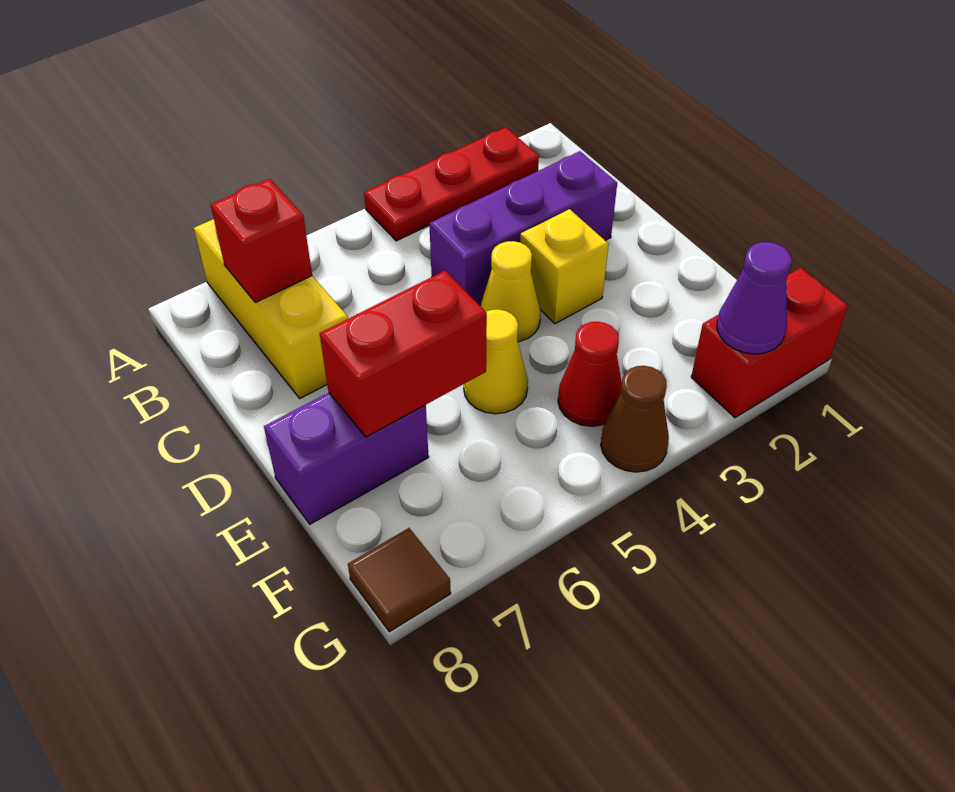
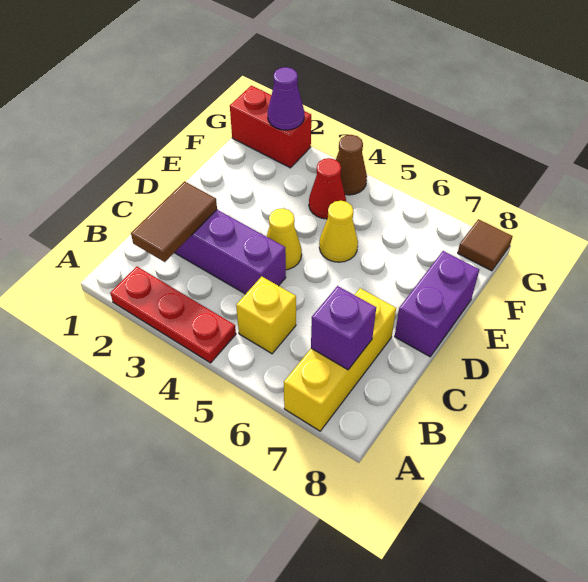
none -> brown 1x2 tile [131,181,217,262]
red 1x1 brick [211,179,312,302] -> purple 1x1 brick [311,286,376,370]
yellow 1x1 brick [520,209,609,324] -> yellow 1x1 brick moved to [236,276,296,354]
red 1x2 brick [320,271,487,437] -> none
purple 1x2 brick [264,392,429,524] -> purple 1x2 brick turned to [395,251,479,357]

